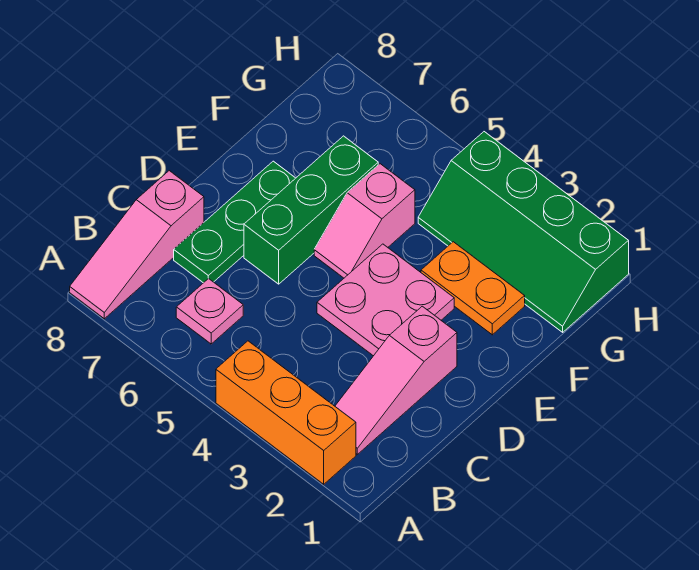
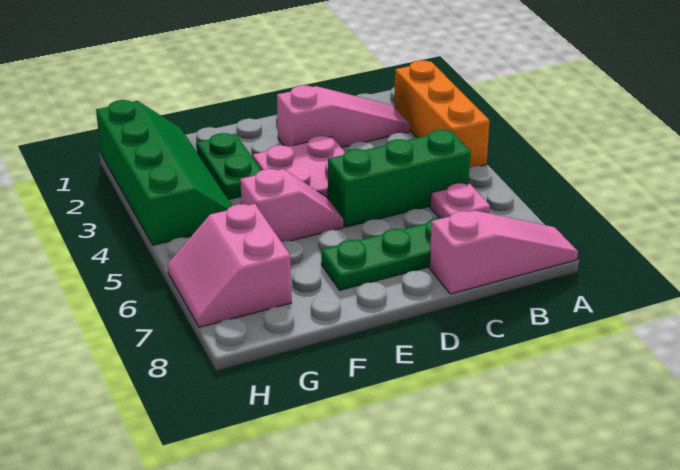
green 1x3 brick [244,136,378,284] -> green 1x3 brick moved to [328,130,471,227]
orange 1x2 plate [421,242,525,335] -> green 1x2 plate [196,133,262,200]
none -> pink 2x2 slope [167,204,292,327]

